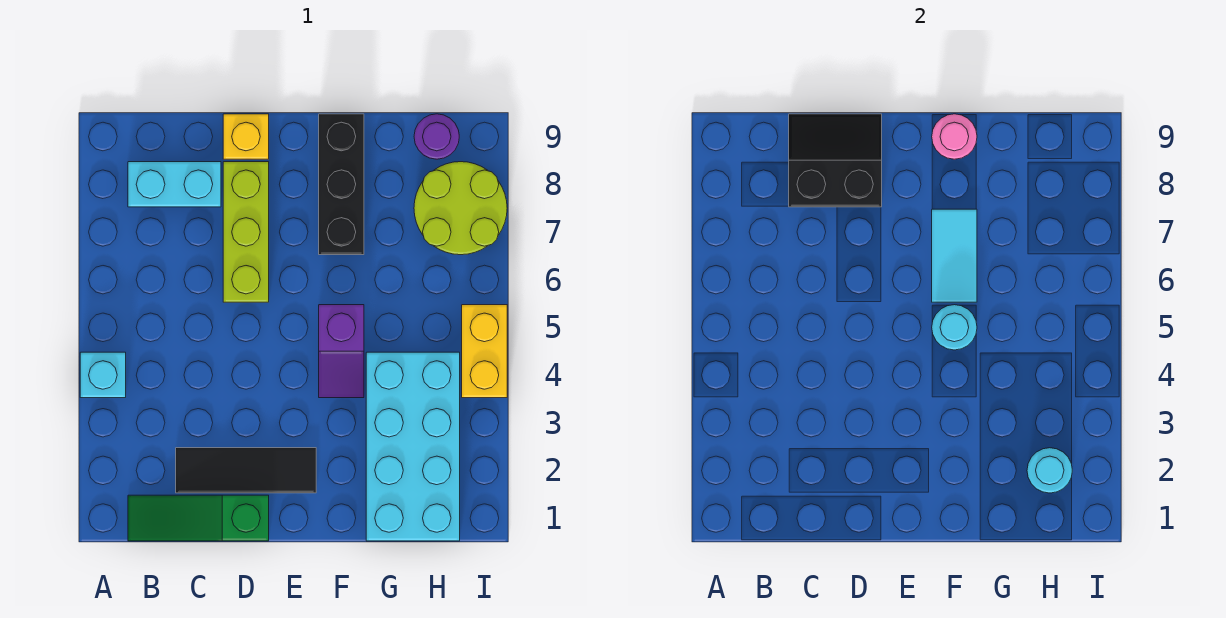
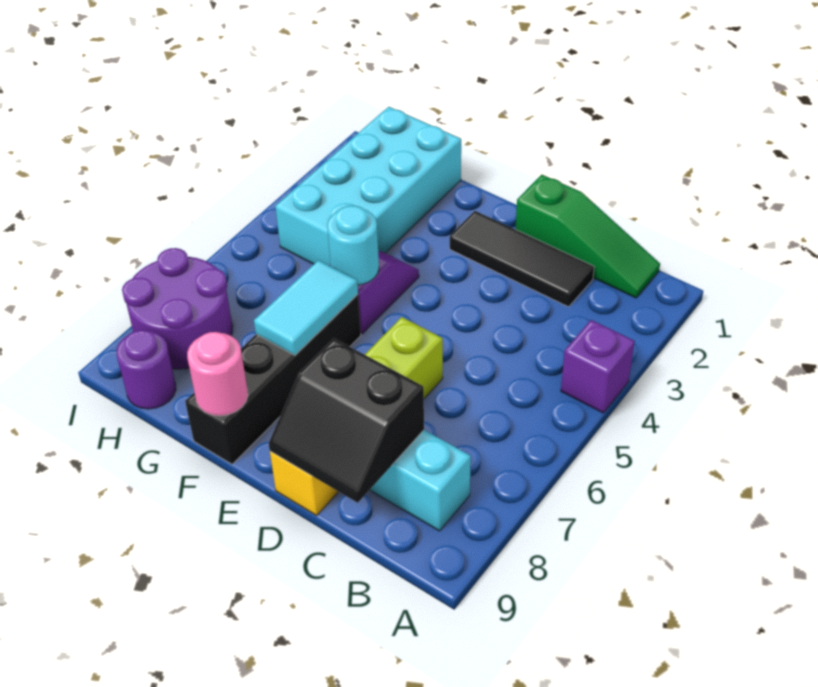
cyan 1x1 brick [80,352,126,398] -> purple 1x1 brick [561,320,635,413]
black 1x3 brick [319,114,364,255] -> black 1x4 brick [185,295,361,464]
cyan 1x1 round brick [1027,448,1072,493] -> none
lime 2x2 round brick [414,162,507,255] -> purple 2x2 round brick [122,248,232,369]
yellow 1x2 brick [462,305,507,398] -> none

